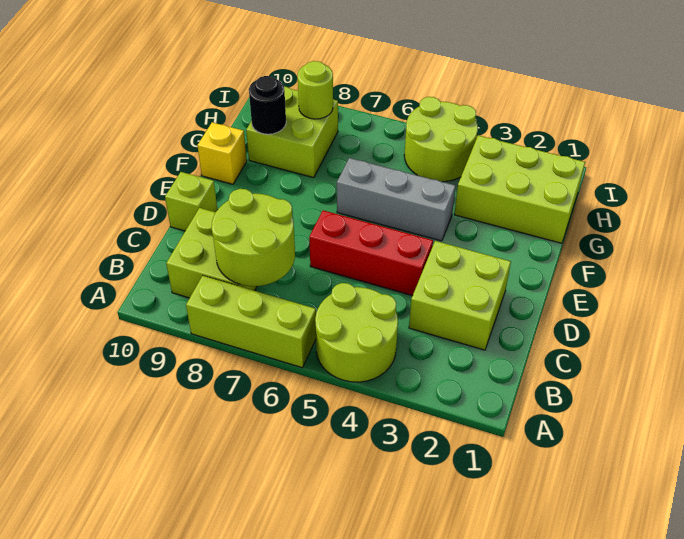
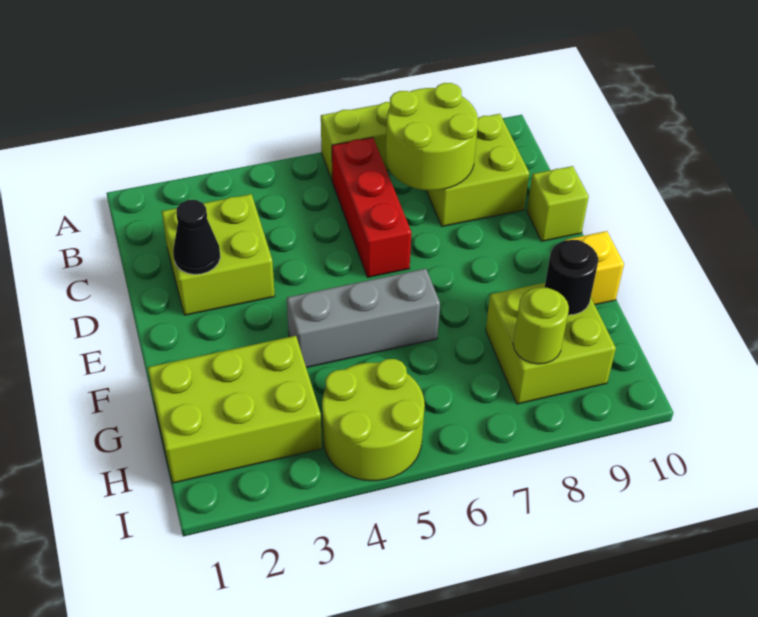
lime 2x2 round brick [315,283,398,382] -> none
none -> black 1x1 cone [173,200,220,275]
red 1x3 brick [309,210,433,296] -> red 1x3 brick turned to [332,138,411,278]

